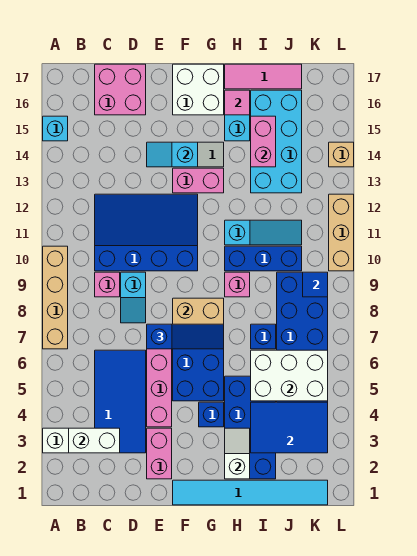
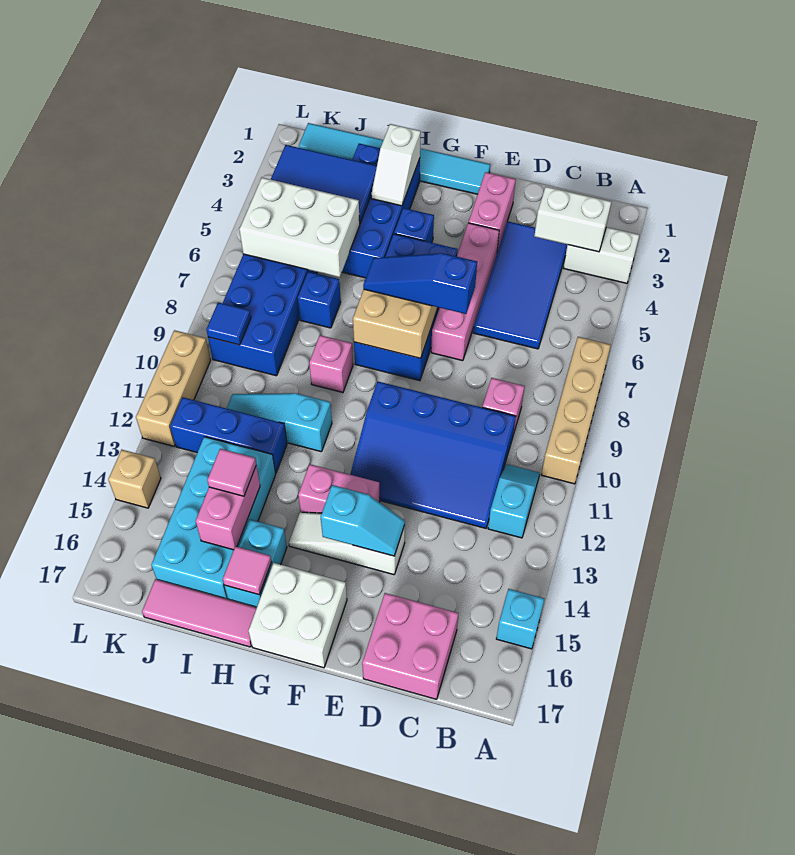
cyan 1x2 slope [121,272,146,323] -> cyan 1x2 slope moved to [488,464,540,538]
blue 1x3 brick [225,246,302,271] -> blue 1x3 brick moved to [170,397,287,473]
none -> pink 1x1 tile [207,449,256,496]

